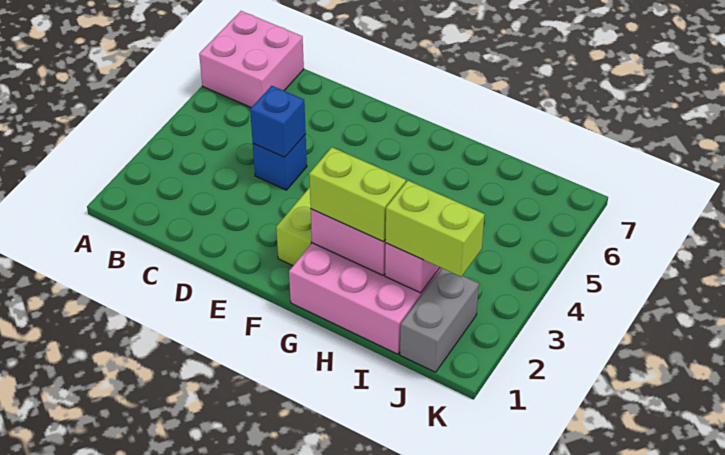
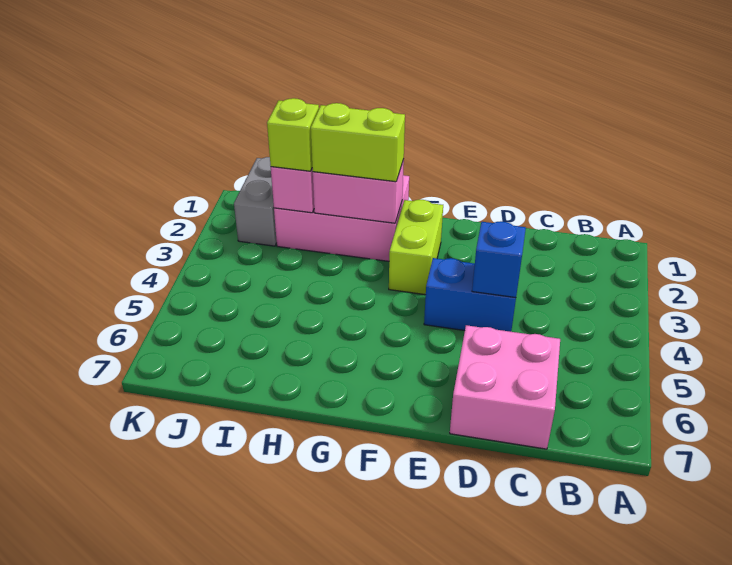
pink 2x2 brick [199,11,304,108] -> pink 2x2 brick moved to [450,325,560,449]
blue 1x1 brick [253,134,307,190] -> blue 1x2 brick [424,258,516,332]
lime 1x2 brick [386,181,484,277] -> lime 1x1 brick [267,98,319,171]

